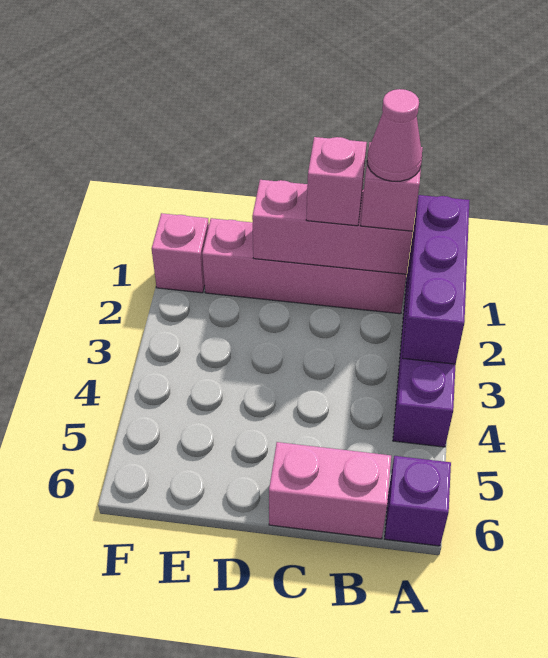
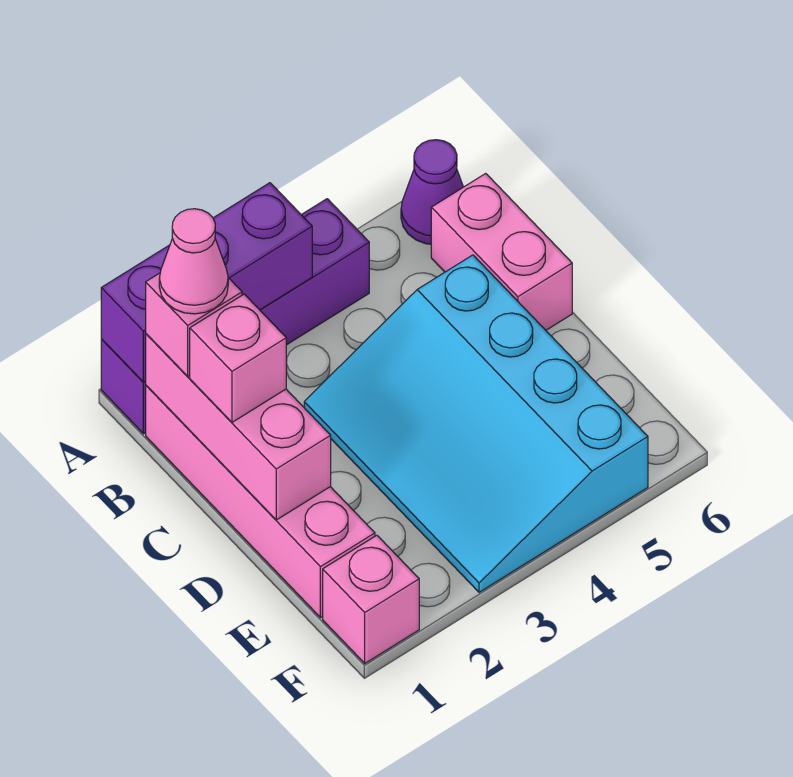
purple 1x1 brick [385,456,451,546] -> purple 1x1 cone [401,140,463,244]
none -> cyan 3x4 slope [304,255,648,592]

